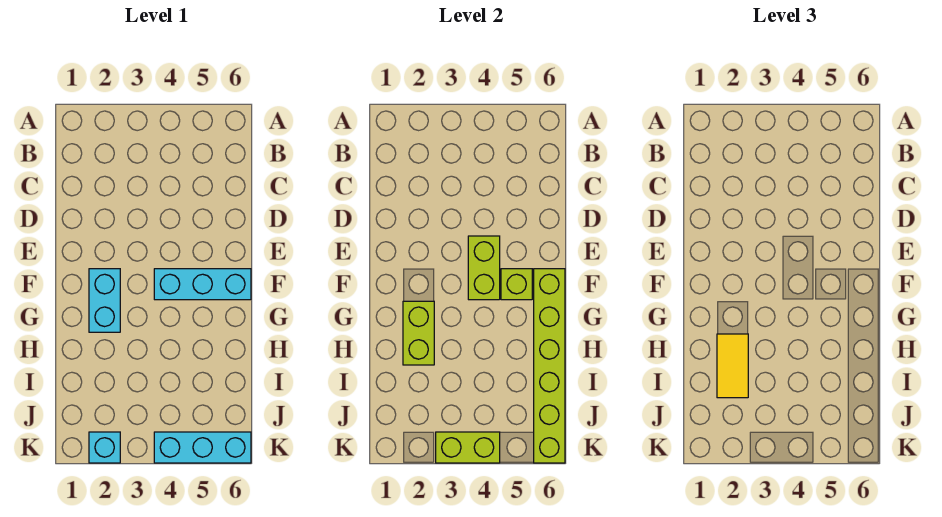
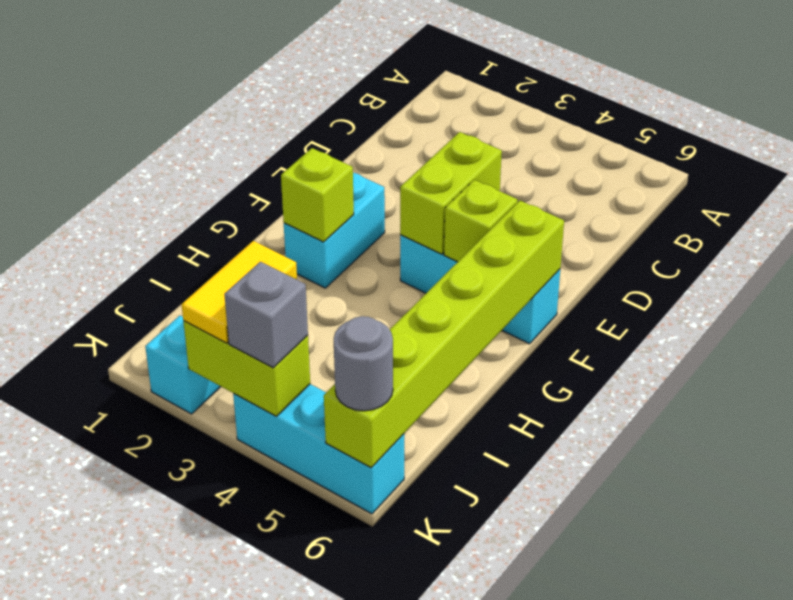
lime 1x2 brick [403,301,434,365] -> lime 1x1 brick [281,148,354,242]
yellow 1x2 tile [717,334,748,398] -> yellow 1x2 tile moved to [182,241,297,343]
none -> grey 1x1 brick [224,262,308,368]
none -> grey 1x1 round brick [334,316,393,411]

